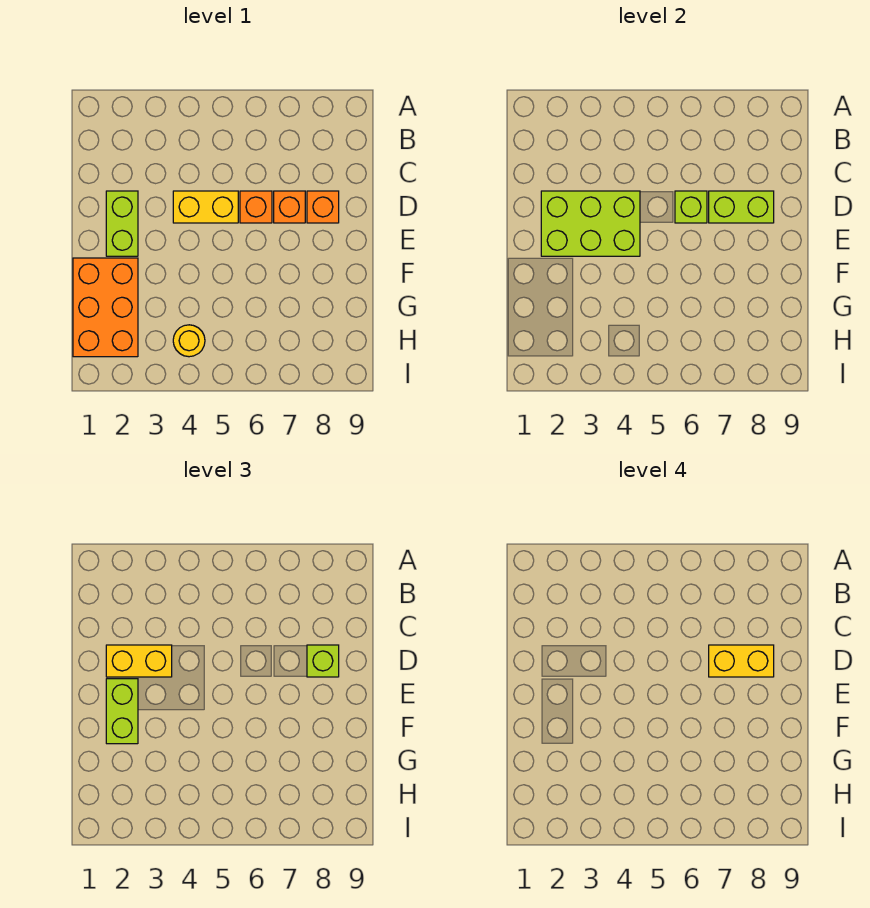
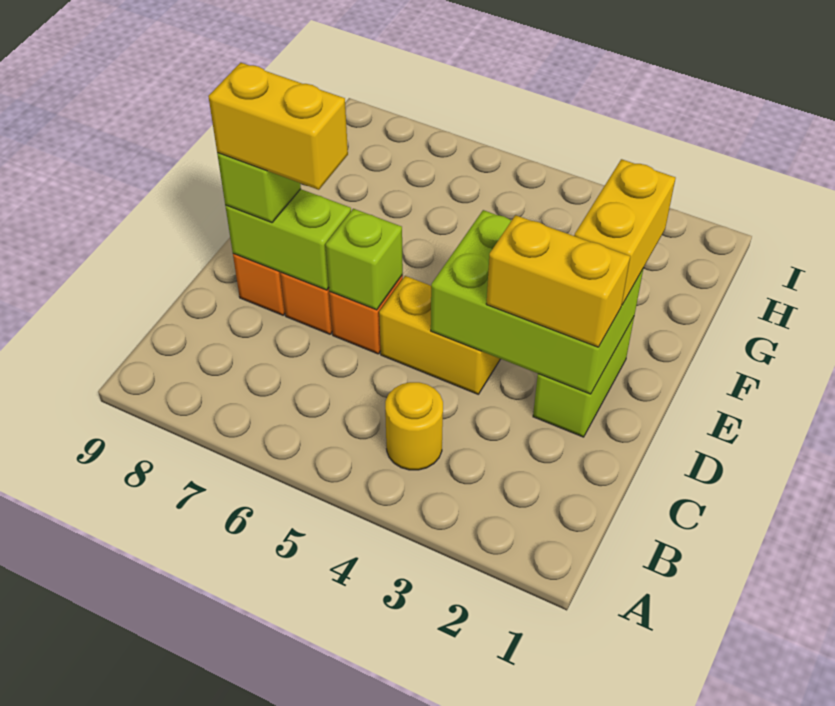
lime 1x2 brick [106,679,138,744] -> yellow 1x2 brick [574,159,676,305]
orange 2x3 brick [73,258,138,357] -> none
yellow 1x1 round brick [173,325,205,357] -> yellow 1x1 round brick moved to [385,382,443,470]

